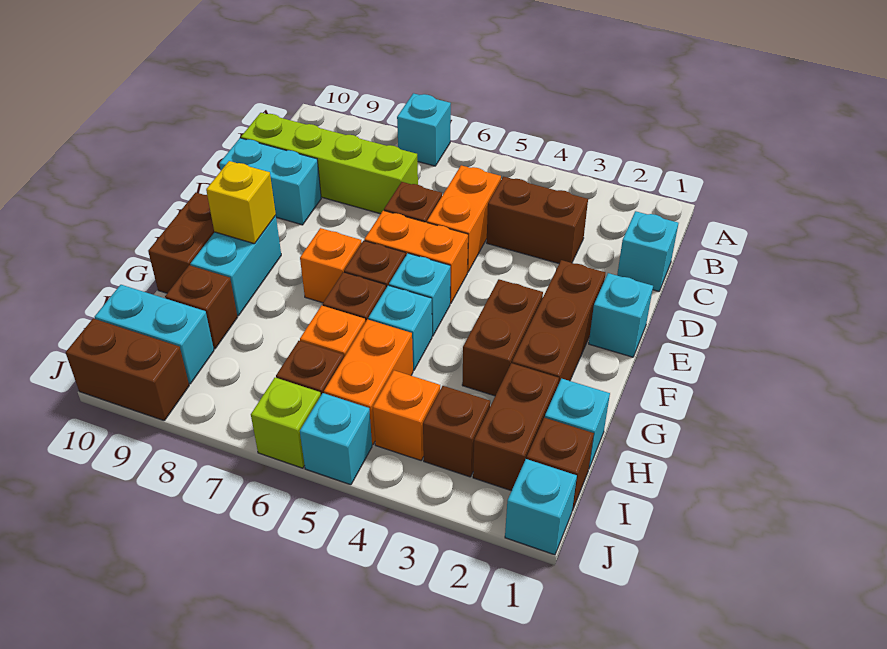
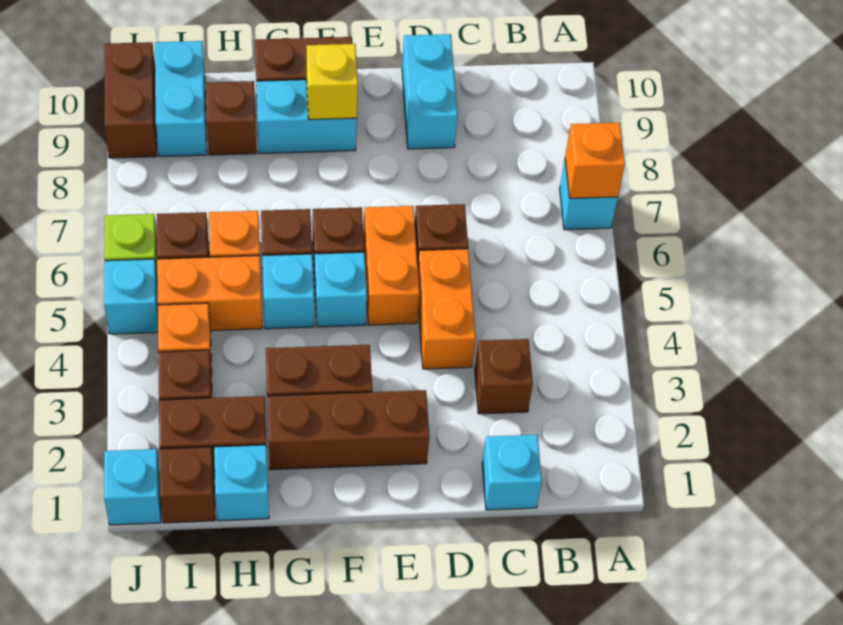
brown 1x2 brick [487,177,588,263] -> brown 1x1 brick [475,339,533,414]
orange 1x2 brick [427,165,501,272] -> orange 1x2 brick turned to [418,249,476,369]
lime 1x4 brick [241,113,418,214] -> none
cyan 1x1 brick [589,273,653,357] -> none
orange 1x1 brick [300,228,362,303] -> orange 1x1 brick moved to [565,123,625,198]

